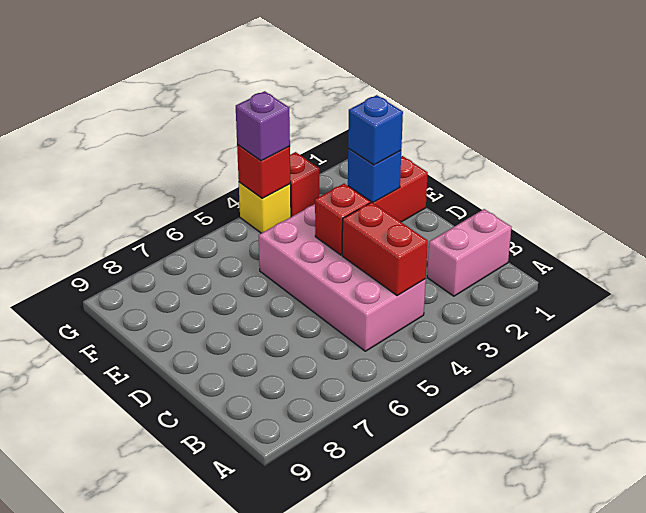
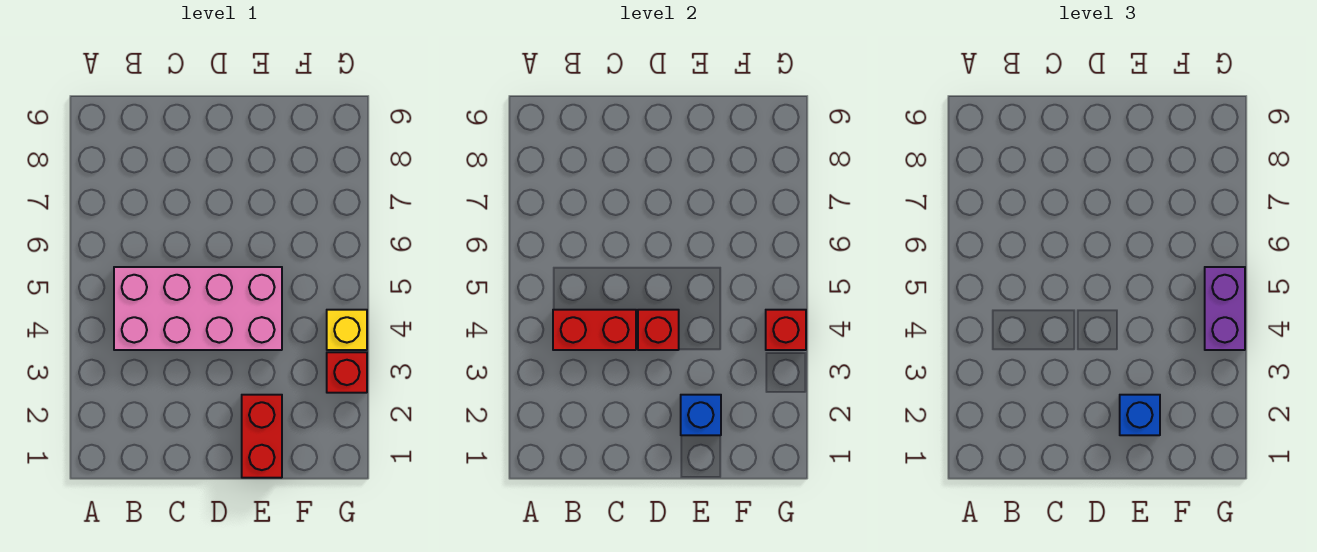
pink 1x2 brick [427,209,511,296] -> none
purple 1x1 brick [236,91,290,161] -> purple 1x2 brick [1205,267,1245,350]

